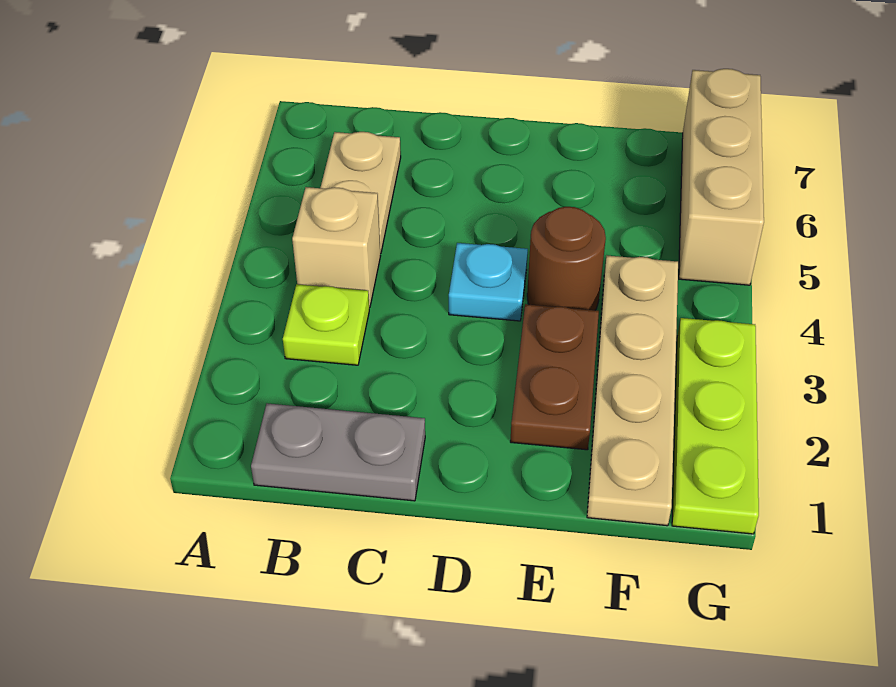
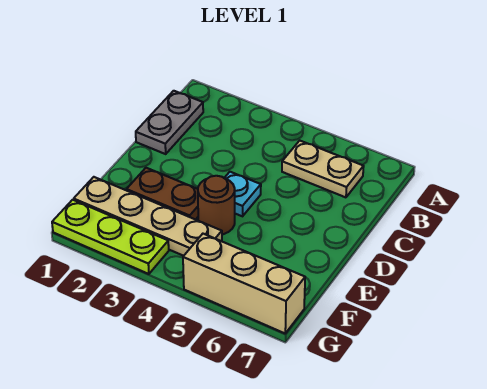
lime 1x1 plate [283,284,369,365] -> none
tan 1x1 brick [292,187,380,308] -> none

